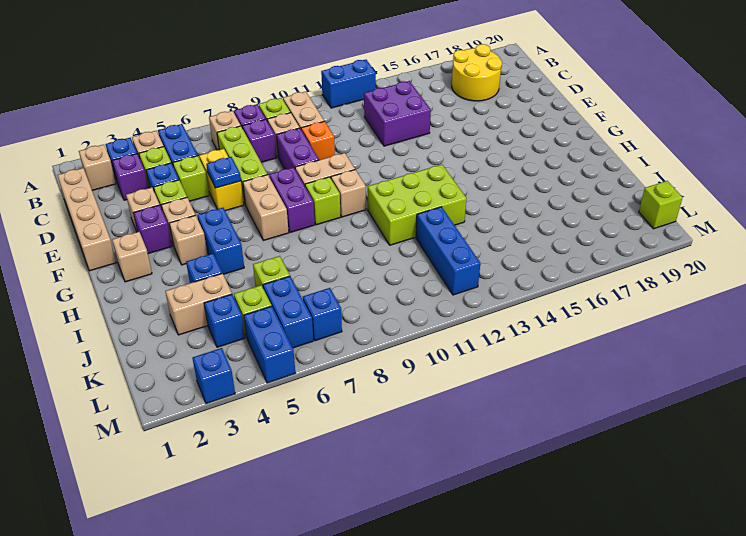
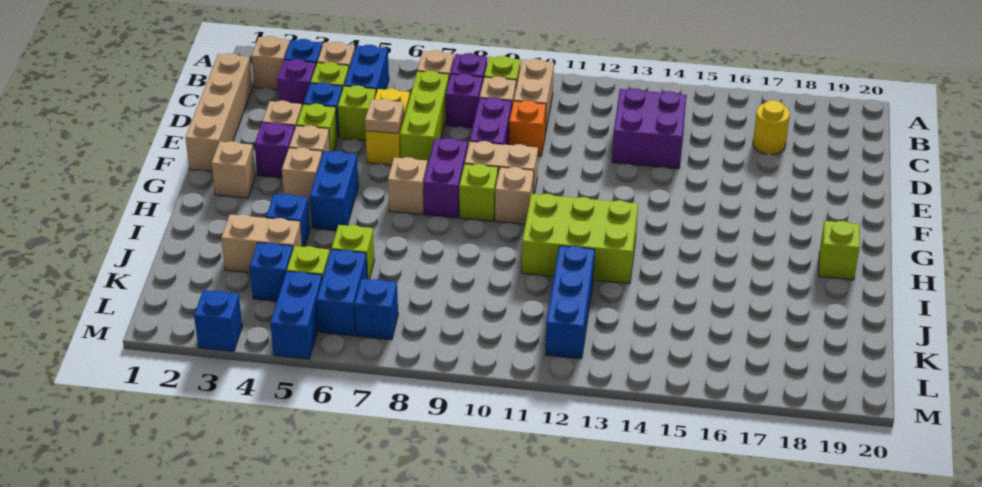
blue 1x2 brick [321,60,376,108] -> none
yellow 2x2 round brick [452,44,502,101] -> yellow 1x1 round brick [753,100,790,155]
blue 1x1 plate [206,157,241,188] -> tan 1x1 plate [365,99,404,133]
tan 1x2 brick [243,175,289,241] -> tan 1x1 brick [388,157,427,215]
lime 1x1 brick [639,181,683,229] -> lime 1x1 brick moved to [819,221,860,280]

